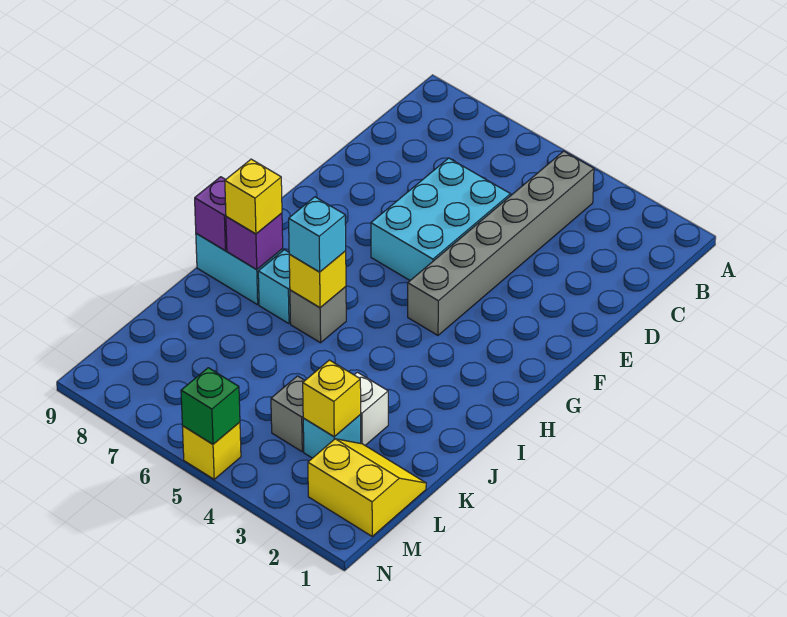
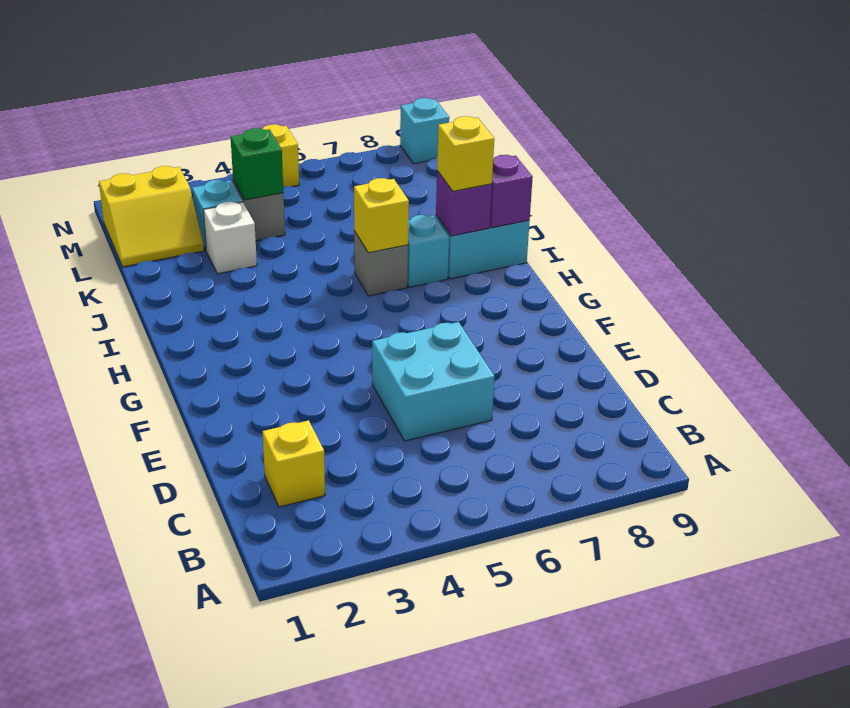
grey 1x6 brick [408,151,594,335] -> none
cyan 2x3 brick [371,158,511,280] -> cyan 2x2 brick [372,322,495,441]
cyan 1x1 brick [289,197,346,272] -> cyan 1x1 brick moved to [400,98,449,164]
yellow 1x1 brick [303,360,361,437] -> yellow 1x1 brick moved to [262,420,325,507]
green 1x1 brick [181,368,240,444] -> green 1x1 brick moved to [231,128,283,200]

